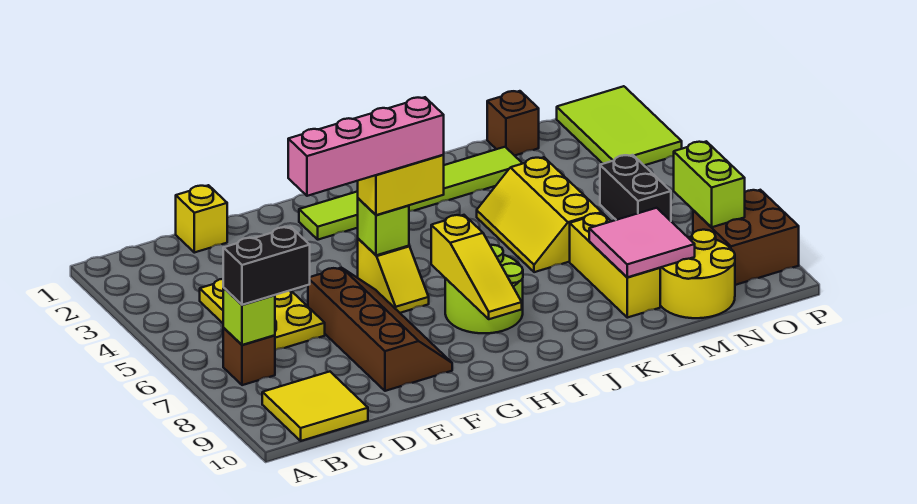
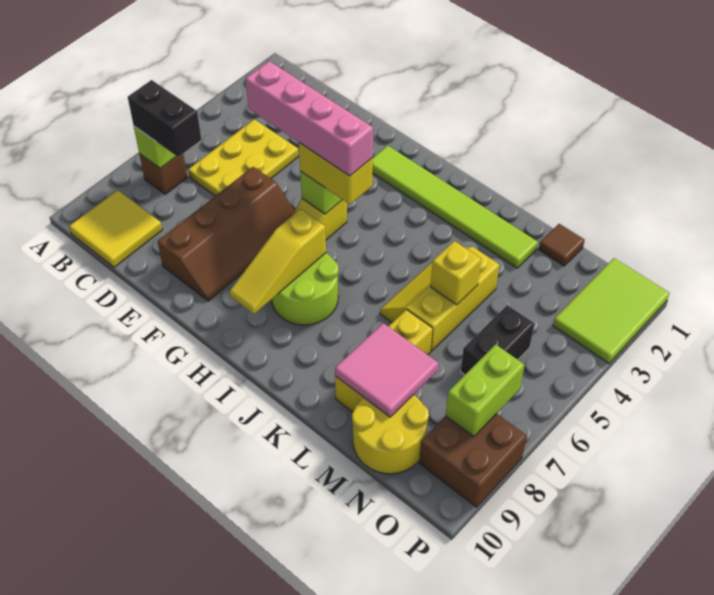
yellow 1x1 brick [176,185,227,253] -> yellow 1x1 brick moved to [431,241,481,305]
brown 1x1 brick [487,91,539,156] -> brown 1x1 tile [539,224,585,266]

